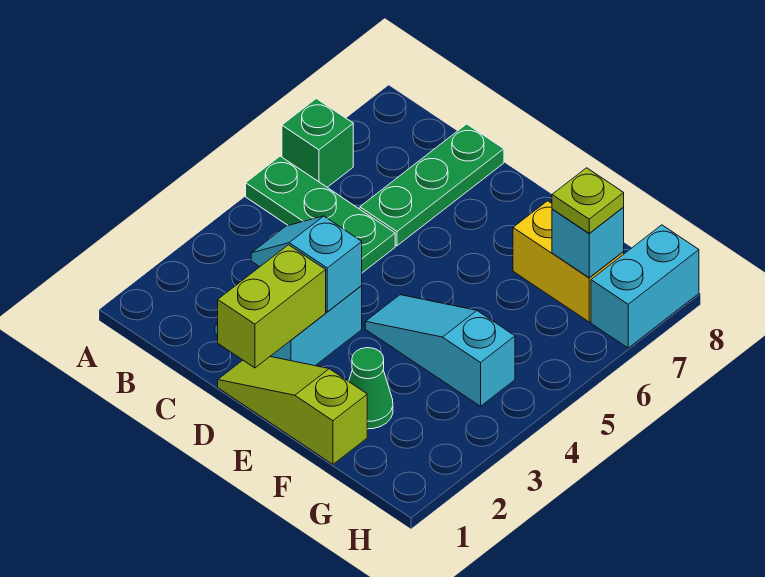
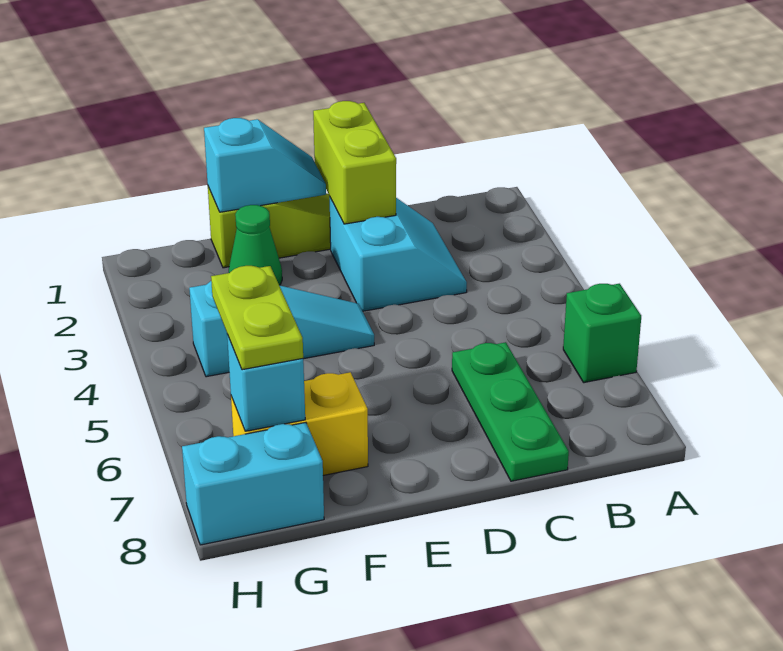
green 1x3 plate [246,156,395,273] -> none
cyan 1x2 slope [251,216,362,312] -> cyan 1x2 slope moved to [204,118,326,212]
lime 1x1 plate [552,168,624,233] -> lime 1x2 plate [211,266,303,370]
cyan 1x2 brick [591,225,699,348] -> cyan 1x2 brick turned to [182,423,324,545]

